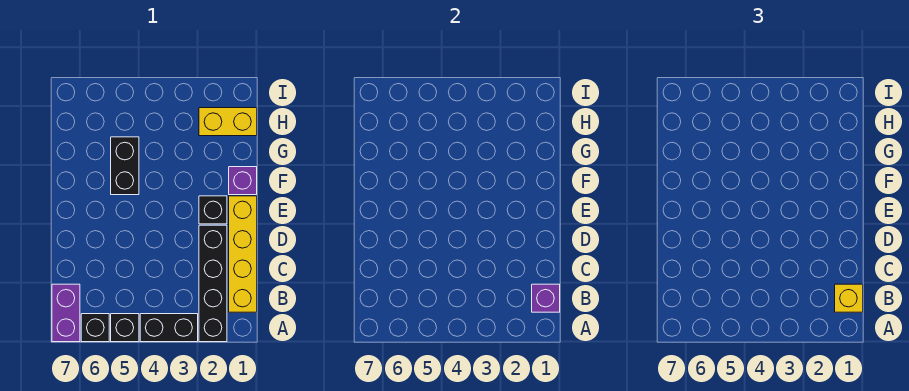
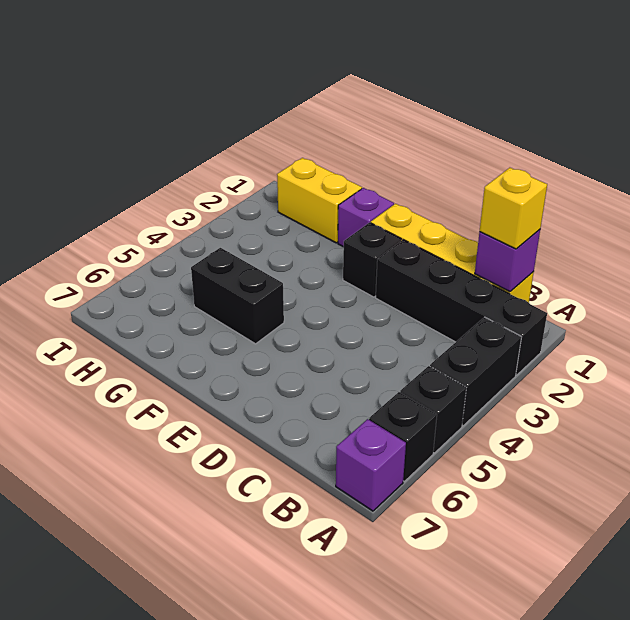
purple 1x2 brick [52,284,80,342] -> purple 1x1 brick [336,419,406,511]
yellow 1x2 brick [199,108,257,136] -> yellow 1x2 brick turned to [277,158,362,243]

